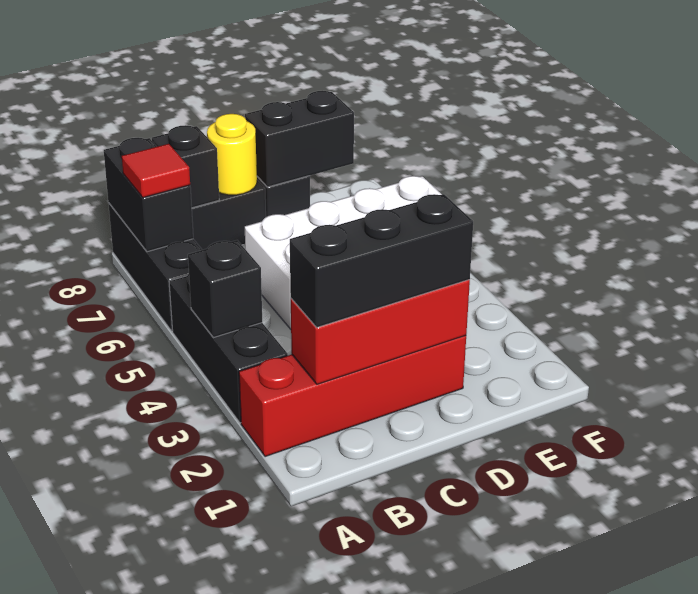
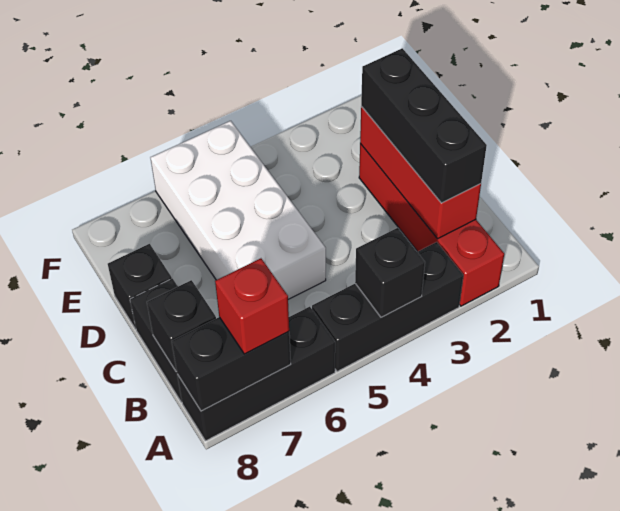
red 1x1 tile [122,144,190,198] -> red 1x1 brick [215,258,289,354]
yellow 1x1 round brick [207,114,257,195] -> none
black 1x2 brick [245,91,354,187] -> none

